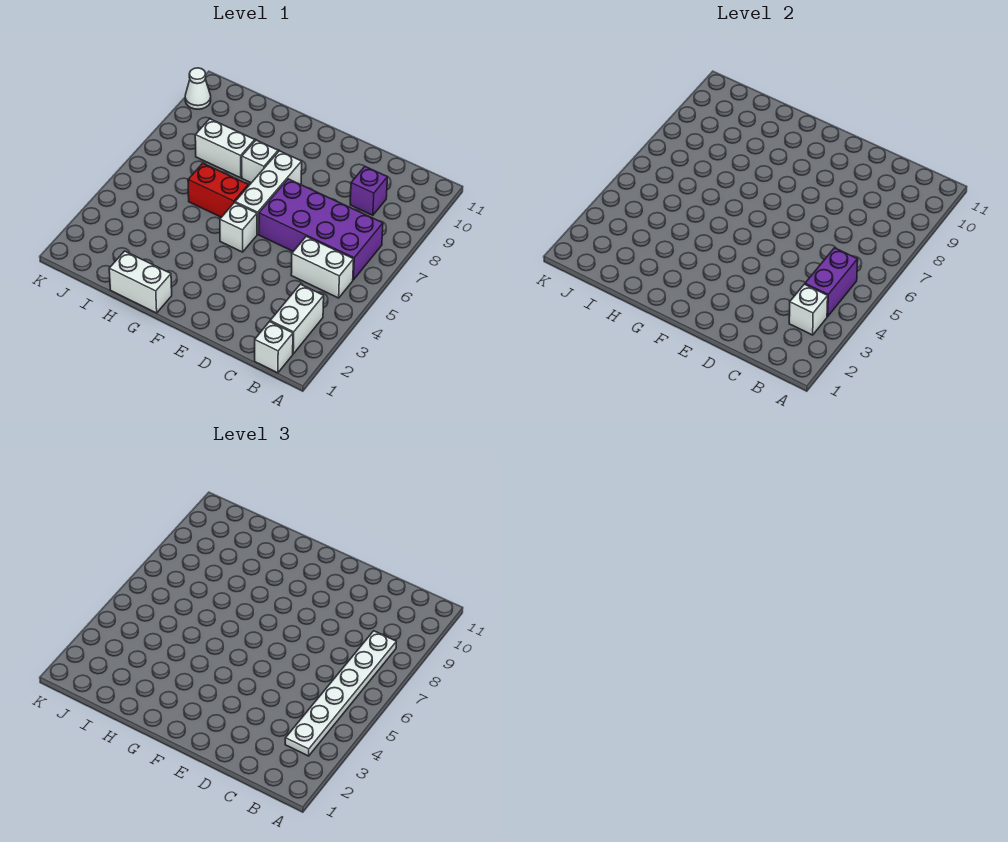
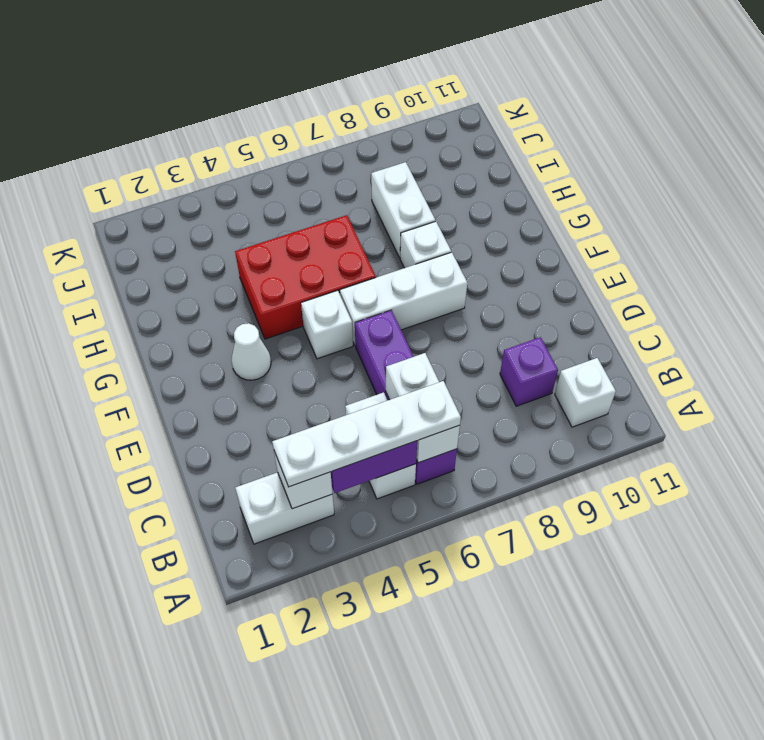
white 1x1 brick [255,322,293,373] -> white 1x1 brick moved to [555,358,616,427]
white 1x6 plate [285,631,396,756] -> white 1x4 plate [272,381,461,487]
purple 2x4 brick [259,179,383,280] -> purple 1x4 brick [355,310,457,484]
white 1x2 brick [109,251,172,313] -> white 1x2 brick moved to [386,353,460,463]
red 1x2 brick [188,163,248,217] -> red 2x3 brick [235,215,376,339]
white 1x1 cone [185,68,211,109] -> white 1x1 cone moved to [231,323,271,380]

